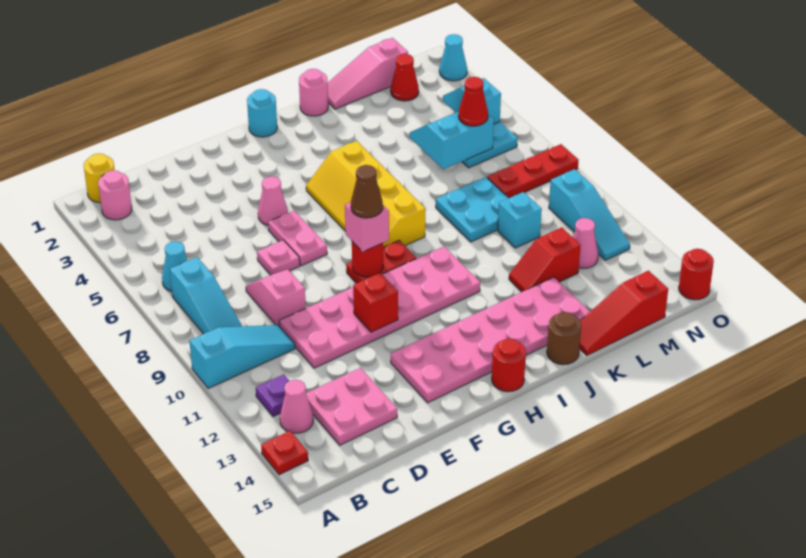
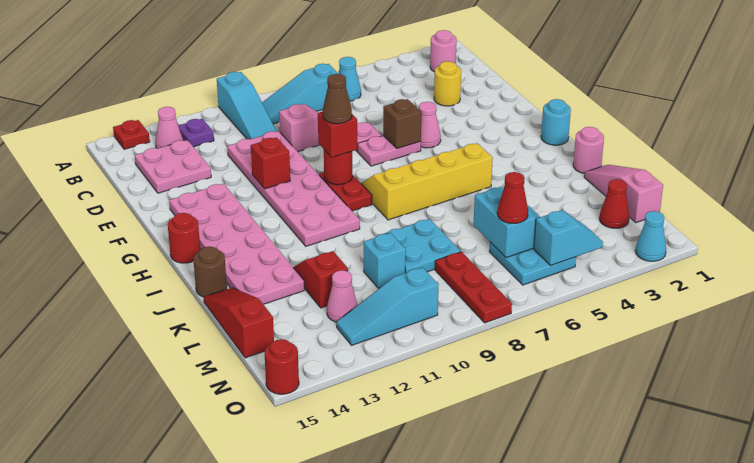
yellow 1x1 round brick [84,153,115,203] -> yellow 1x1 round brick moved to [434,61,461,106]
none -> brown 1x1 brick [383,99,421,149]
pink 1x1 brick [345,202,389,252] -> red 1x1 brick [318,111,357,157]

